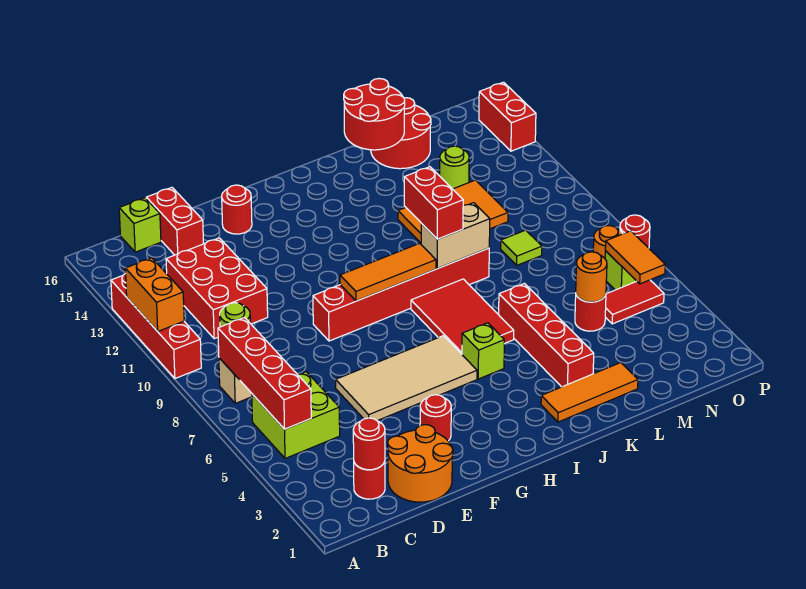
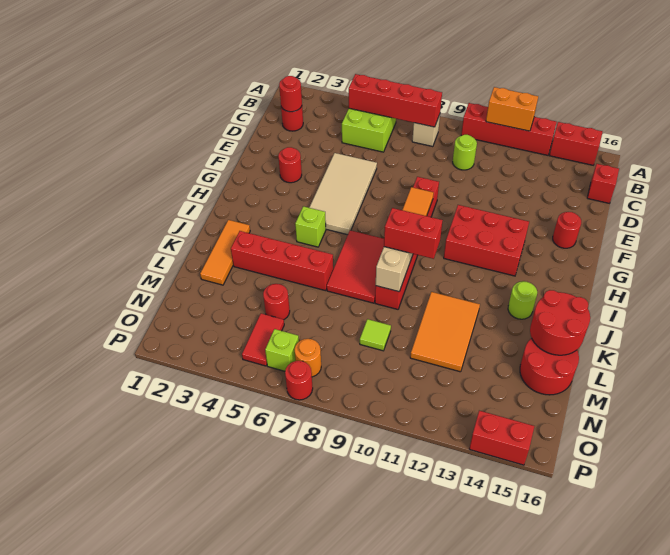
red 2x3 brick [166,238,268,339] -> red 2x3 brick moved to [444,205,529,276]
lime 1x1 brick [119,198,161,252] -> red 1x1 brick [587,164,619,203]
orange 2x2 round brick [388,425,453,502] -> none
red 1x2 brick [146,187,204,255] -> red 1x2 brick moved to [549,122,602,165]
red 2x3 tile [411,279,514,354] -> red 2x3 tile turned to [327,230,384,303]
orange 1x1 round brick [576,252,607,302] -> none
lime 1x1 round brick [440,146,469,189] -> lime 1x1 round brick moved to [508,281,537,319]
orange 1x2 tile [605,231,665,284] -> none

